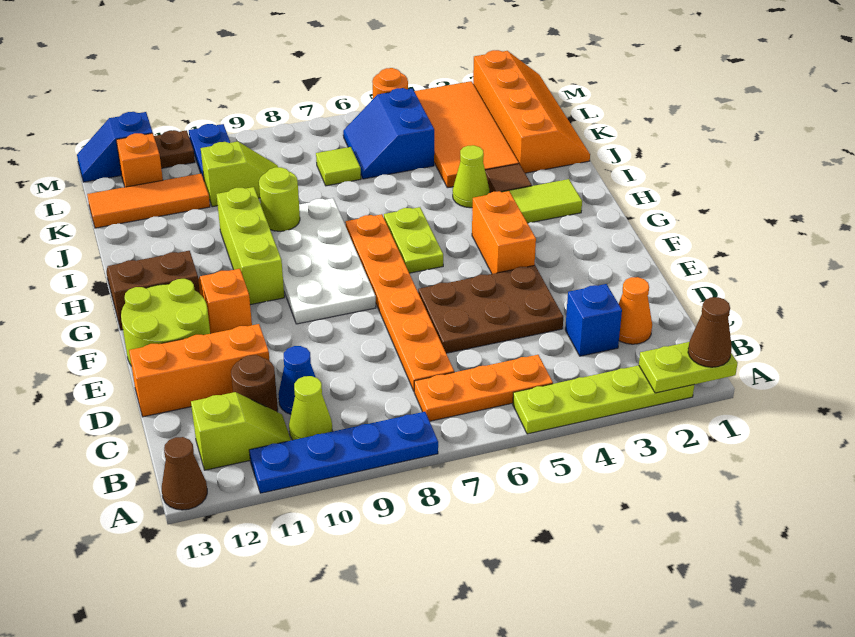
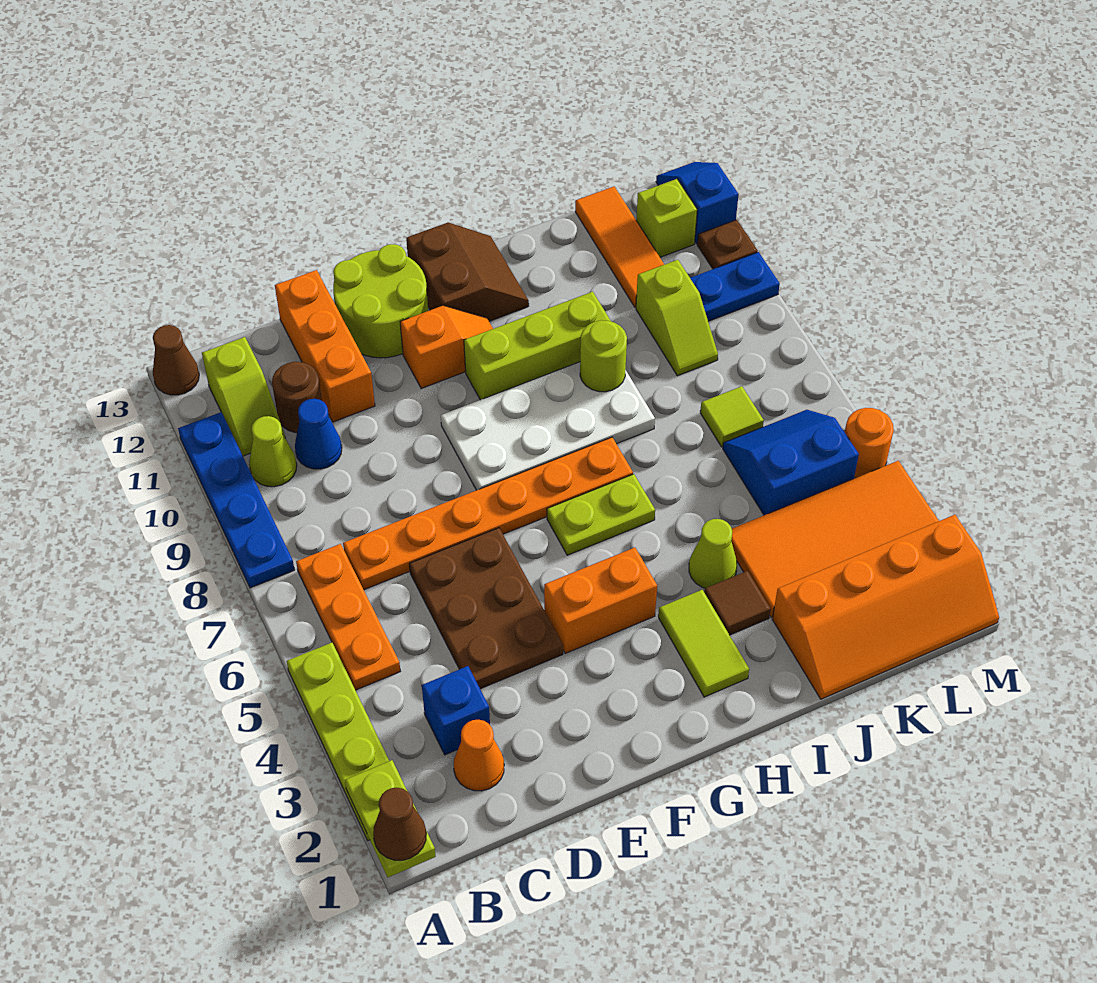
orange 1x1 brick [116,133,163,187] -> lime 1x1 brick [636,179,697,257]

